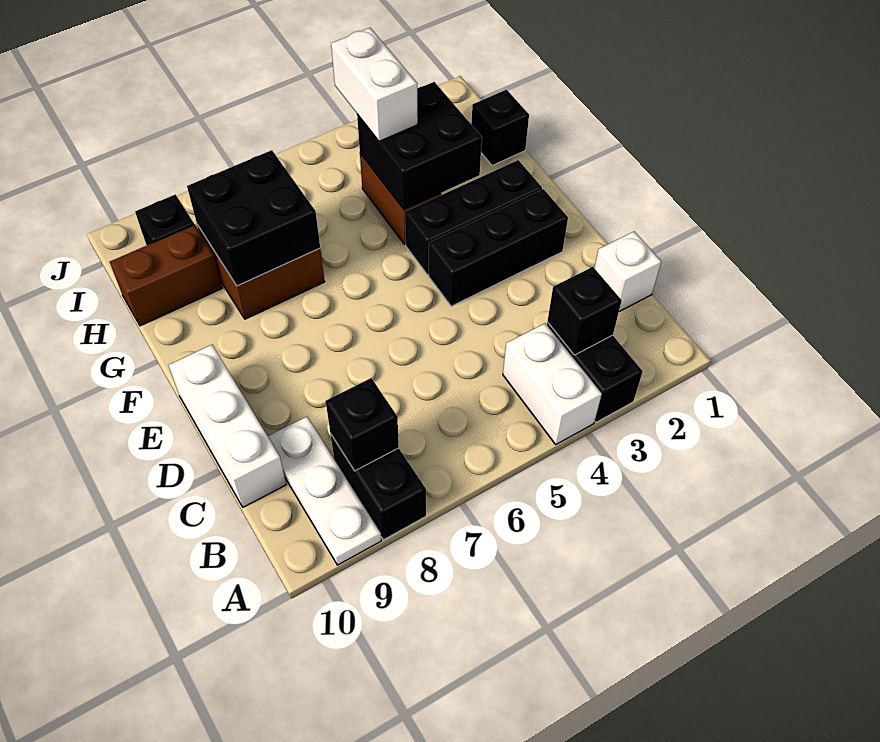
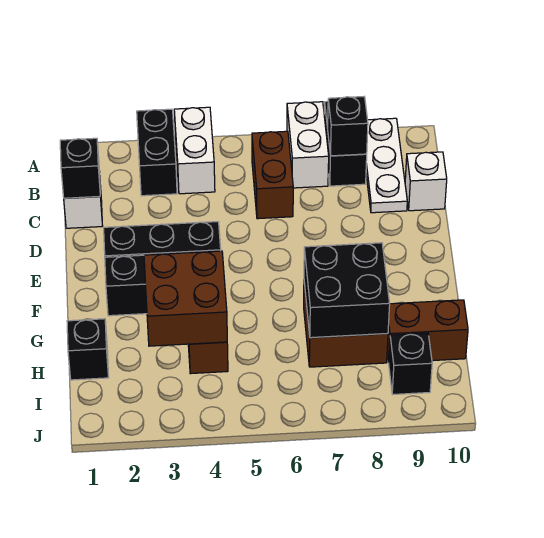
black 1x1 brick [547,267,622,355] -> black 1x1 brick moved to [60,138,100,198]
none -> brown 1x2 brick [252,131,293,219]
white 1x3 brick [169,345,286,507] -> white 1x1 brick [405,152,447,211]
black 2x2 brick [357,82,482,210] -> brown 2x2 brick [144,251,227,346]
white 1x2 brick [331,28,418,141] -> white 1x2 brick moved to [287,102,329,188]

